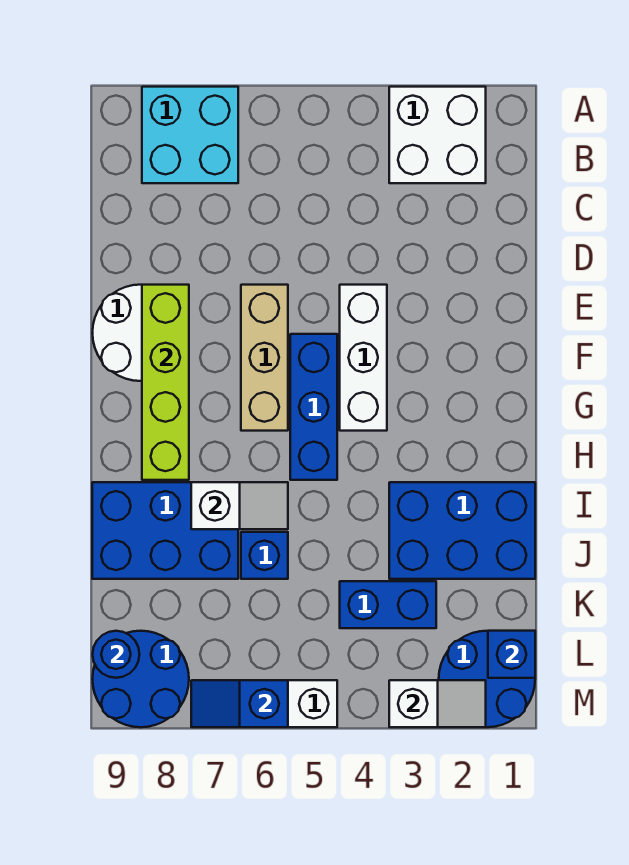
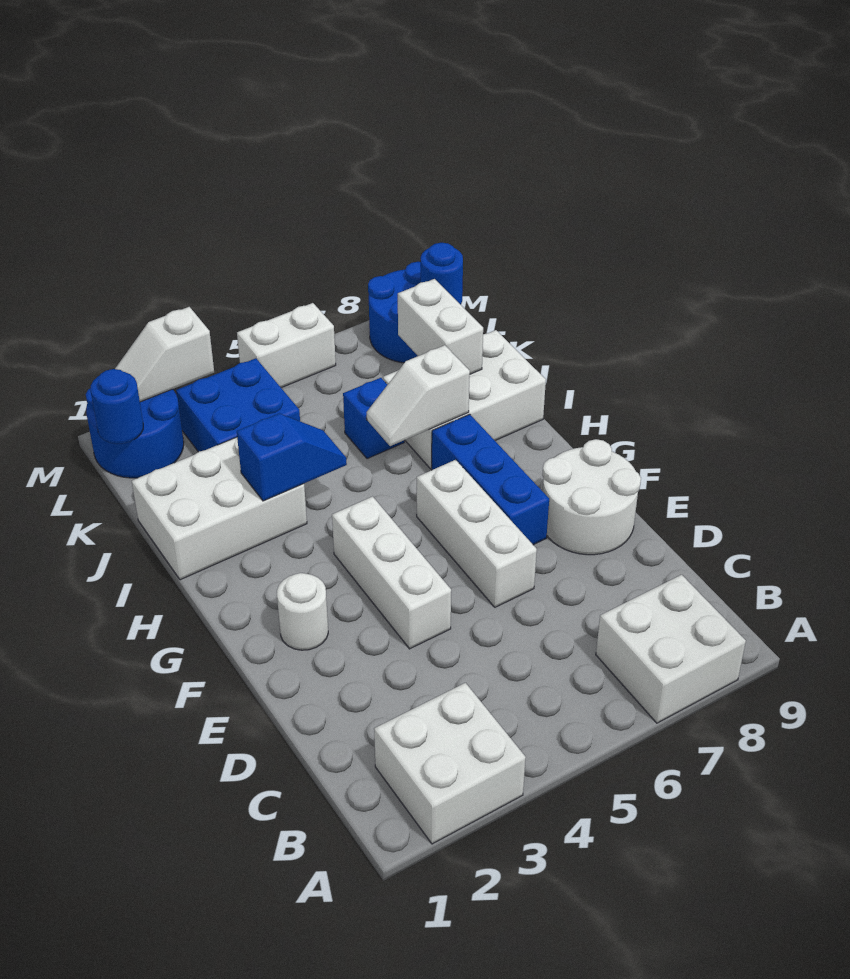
cyan 2x2 brick [142,87,238,183] -> white 2x2 brick [596,575,746,723]
tan 1x3 brick [241,285,288,431] -> white 1x3 brick [417,460,537,607]
lime 1x4 brick [142,285,189,480] -> none
none -> white 1x1 round brick [277,573,328,650]
blue 1x3 brick [290,334,337,480] -> blue 1x3 brick moved to [432,414,549,545]
blue 2x3 brick [389,482,535,579] -> white 2x3 brick [132,437,307,580]
blue 2x3 brick [92,482,238,579] -> white 2x3 brick [383,330,546,469]
none -> white 1x2 brick [398,279,483,374]
blue 1x2 brick [340,581,436,628] -> blue 2x2 brick [176,358,300,452]
blue 1x1 brick [488,631,535,678] -> blue 1x1 round brick [90,369,143,444]
blue 1x2 slope [191,680,288,727] -> blue 1x2 slope moved to [237,414,347,501]

